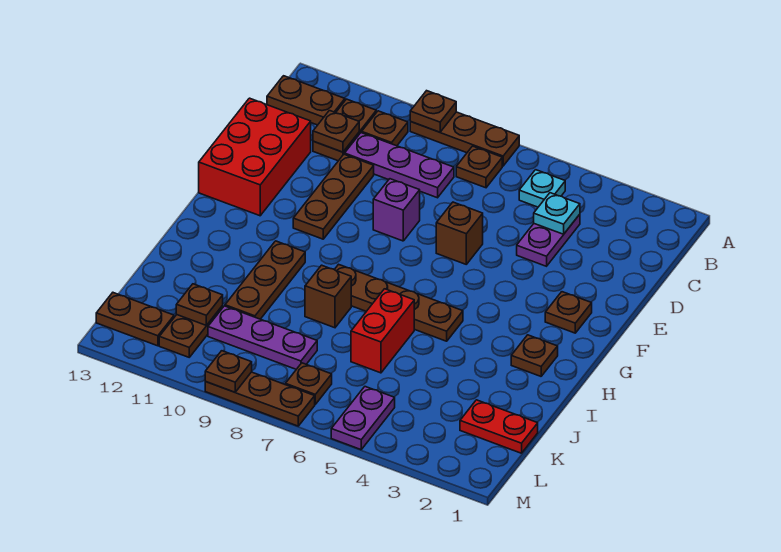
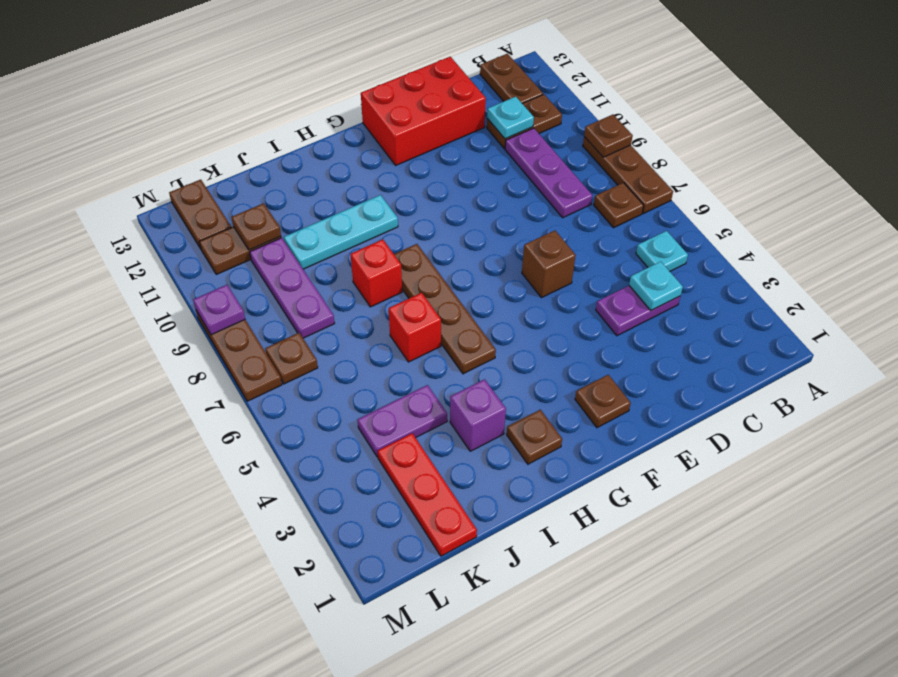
brown 1x1 plate [362,111,408,146] -> none
brown 1x1 plate [313,111,359,152] -> cyan 1x1 plate [487,97,534,139]
brown 1x3 plate [293,154,374,239] -> none
purple 1x1 brick [373,179,420,241] -> purple 1x1 brick moved to [450,379,506,451]
brown 1x3 plate [225,241,305,319] -> cyan 1x3 plate [284,195,398,269]
red 1x2 brick [351,289,414,373] -> red 1x1 brick [389,293,441,362]
brown 1x1 brick [305,265,351,328] -> red 1x1 brick [350,239,402,307]
red 1x2 plate [460,400,538,453] -> red 1x3 plate [378,433,477,556]
purple 1x2 plate [331,387,395,450] -> purple 1x2 plate moved to [358,385,447,457]
brown 1x1 plate [205,351,252,392] -> purple 1x1 plate [193,285,245,335]

